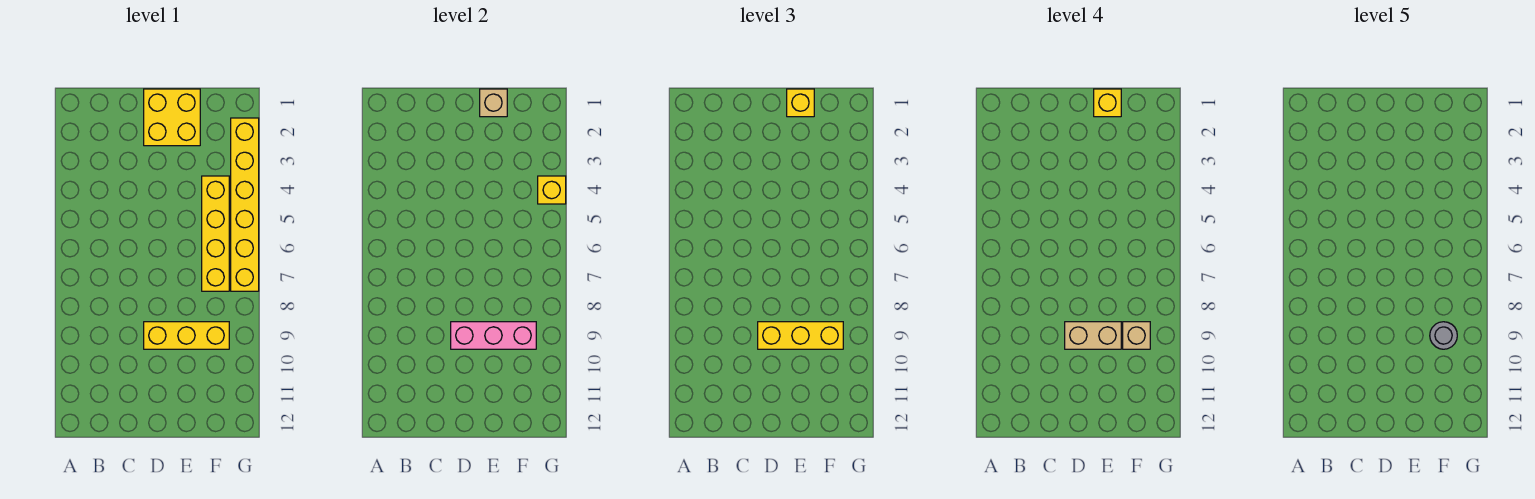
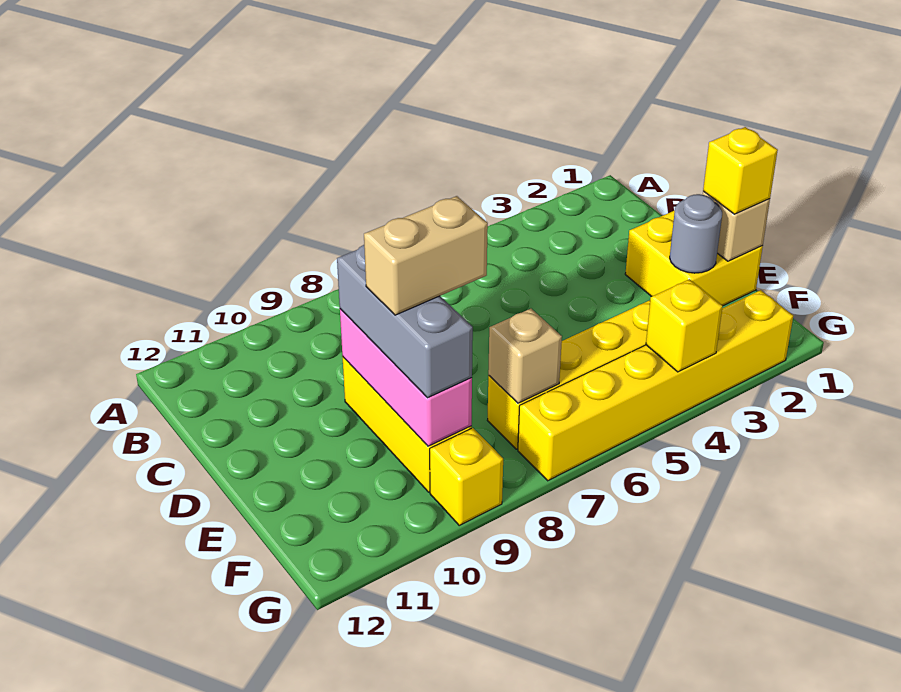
yellow 1x3 brick [758,322,843,349] -> grey 1x3 brick [337,245,473,398]
tan 1x2 brick [1065,322,1121,349] -> tan 1x2 brick turned to [364,196,488,315]
yellow 1x1 brick [1094,89,1121,117] -> yellow 1x1 brick moved to [430,428,503,525]
tan 1x1 brick [1123,322,1150,349] -> tan 1x1 brick moved to [488,309,562,403]
grey 1x1 round brick [1430,322,1457,349] -> grey 1x1 round brick moved to [670,194,722,273]

